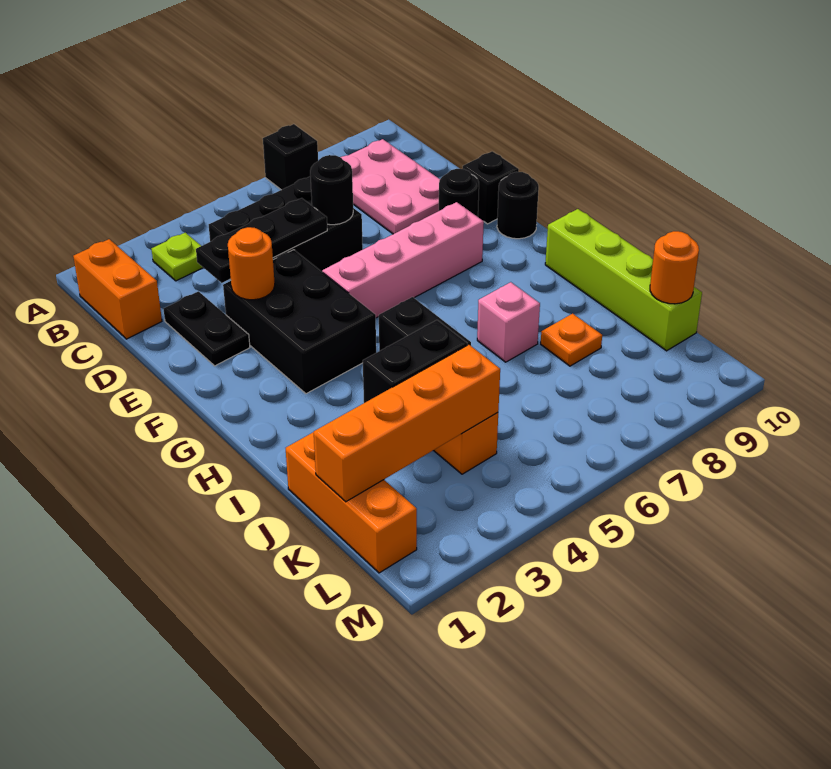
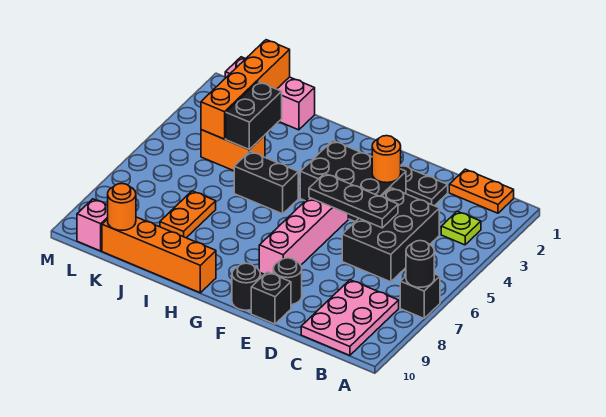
orange 1x2 brick [73,239,162,339] -> orange 1x2 plate [449,169,514,213]
pink 2x3 plate [341,139,440,234] -> pink 2x3 plate turned to [301,280,399,355]
black 1x3 plate [196,198,327,283] -> black 1x3 plate turned to [309,173,398,228]
black 1x1 round brick [310,155,353,225] -> black 1x1 round brick moved to [406,241,434,287]
lime 1x4 brick [545,209,702,351] -> orange 1x4 brick [102,217,216,293]
pink 1x1 brick [477,282,540,362] -> pink 1x1 brick moved to [77,199,108,251]
orange 1x3 brick [286,432,417,573] -> pink 1x3 brick [225,57,315,130]
orange 1x1 plate [541,314,602,366] -> orange 1x2 plate [160,191,216,238]

